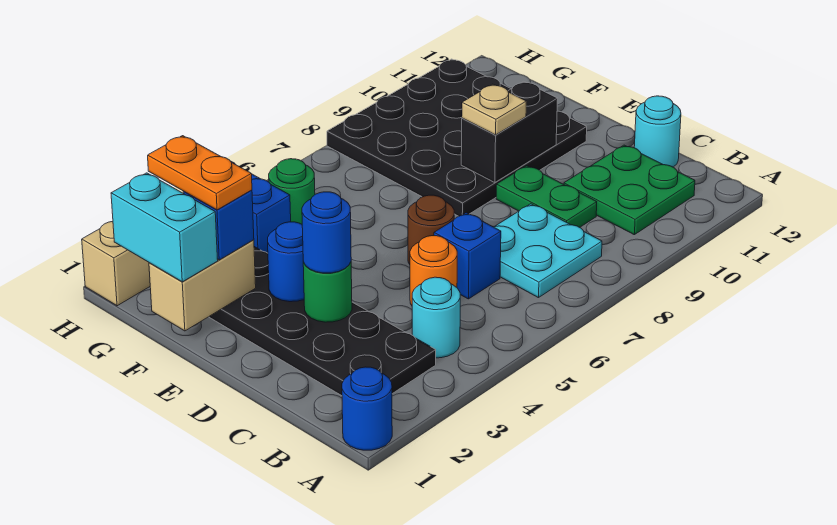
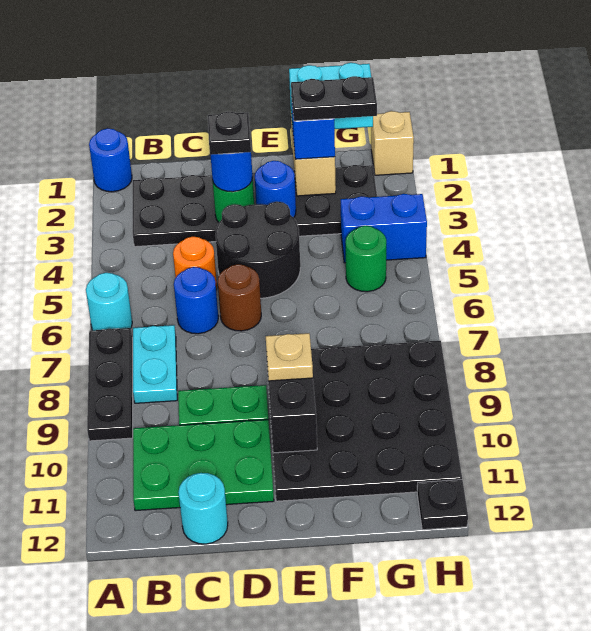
none -> black 1x3 plate [87,328,133,441]
cyan 1x1 round brick [412,277,460,358] -> cyan 1x1 round brick moved to [86,273,132,330]
cyan 2x2 plate [494,204,602,298] -> cyan 1x2 plate [133,325,177,403]
green 2x2 plate [564,145,695,235] -> green 2x3 plate [133,420,274,511]
blue 1x1 brick [434,213,501,299] -> blue 1x1 round brick [174,267,218,334]
none -> black 1x1 plate [208,112,251,155]
none -> black 2x2 round brick [215,202,300,298]
orange 1x2 plate [148,136,252,210] -> black 1x2 plate [291,76,377,121]
none -> black 1x1 plate [417,480,468,530]

